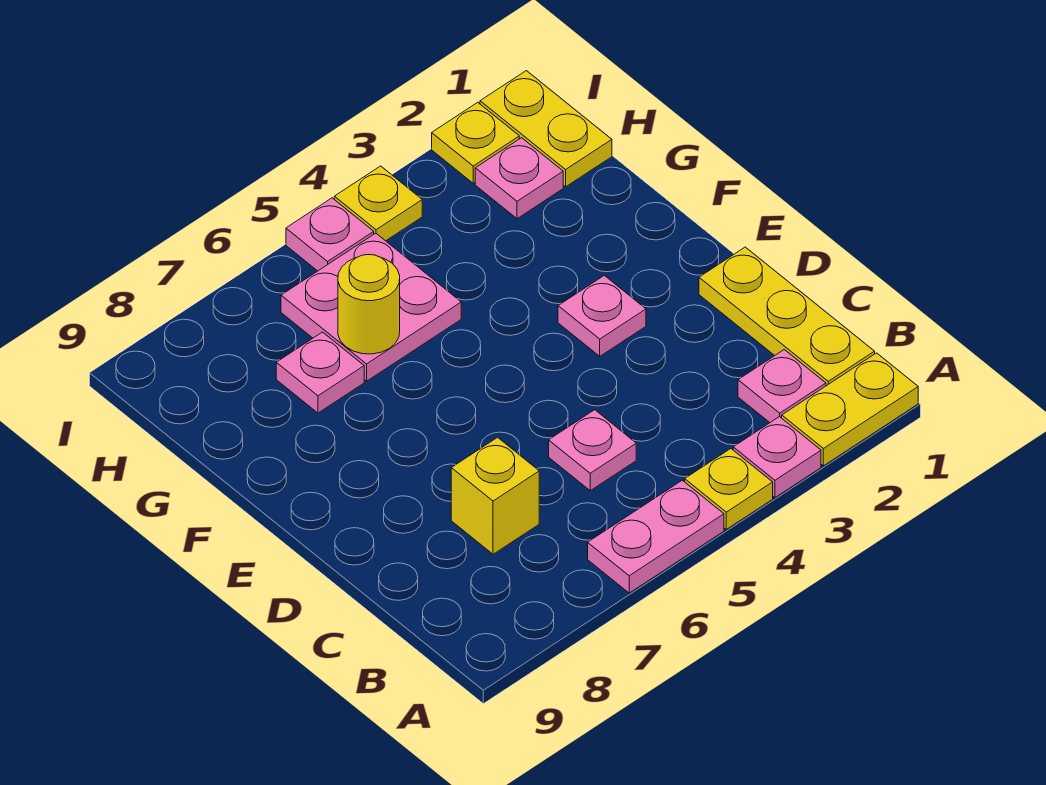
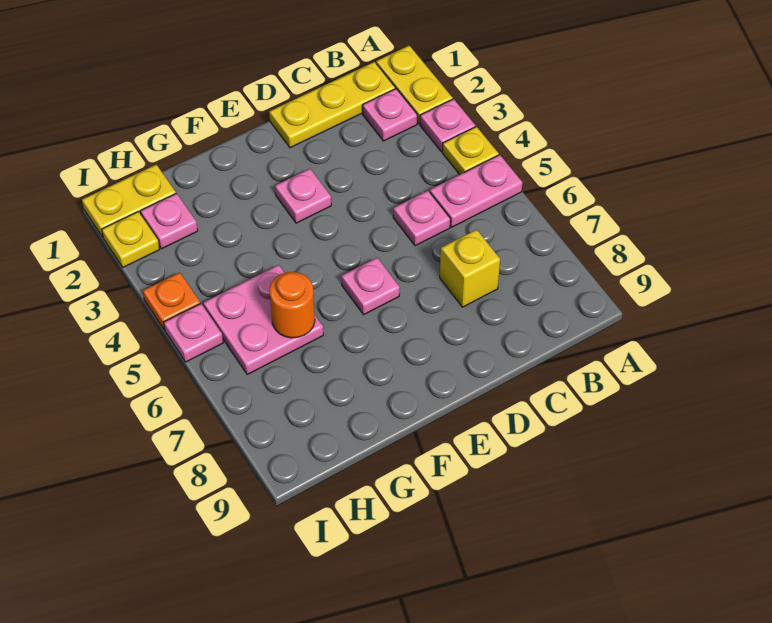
pink 1x2 plate [588,480,724,593] -> pink 1x2 plate turned to [430,155,522,227]
yellow 1x1 round brick [338,255,400,354] -> orange 1x1 round brick [270,272,315,338]
pink 1x1 plate [276,332,364,413] -> pink 1x1 plate moved to [341,258,400,315]
yellow 1x1 plate [334,166,422,241] -> orange 1x1 plate [143,272,200,330]

